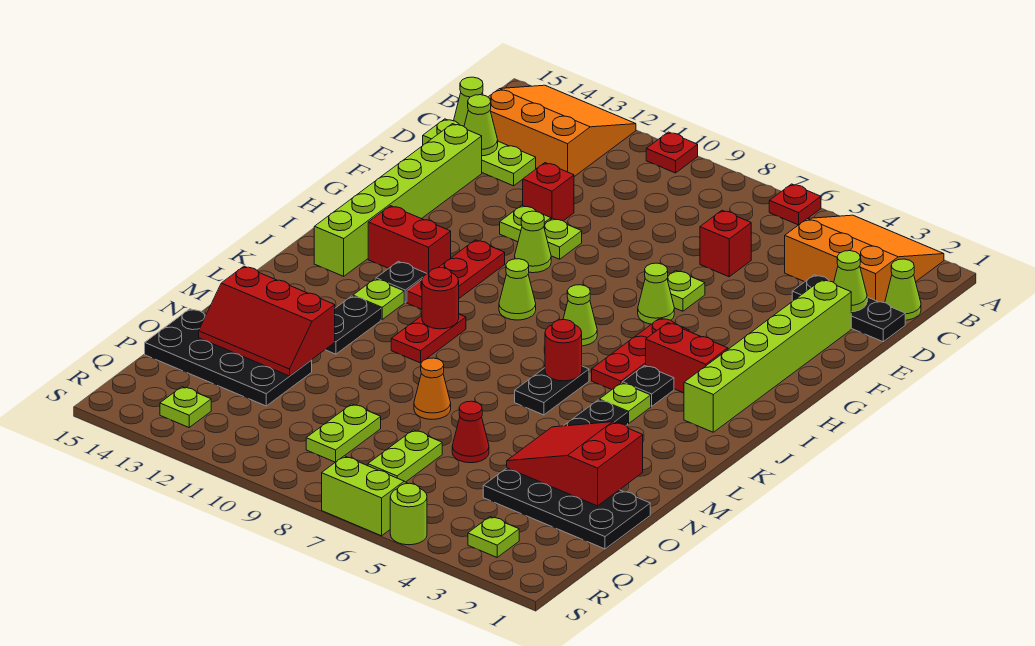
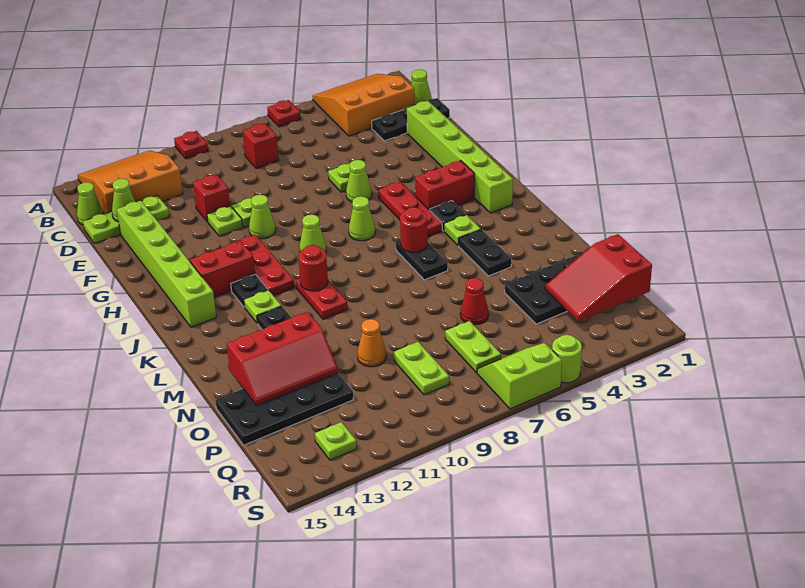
lime 1x1 cone [834,251,867,312] -> none
red 1x1 brick [700,210,751,277] -> red 1x1 brick moved to [243,123,279,169]
red 2x3 slope [507,422,643,506] -> red 2x3 slope moved to [545,234,652,321]
orange 1x1 cone [414,358,451,419] -> orange 1x1 cone moved to [358,319,386,367]
lime 1x1 plate [468,517,519,557] -> none

